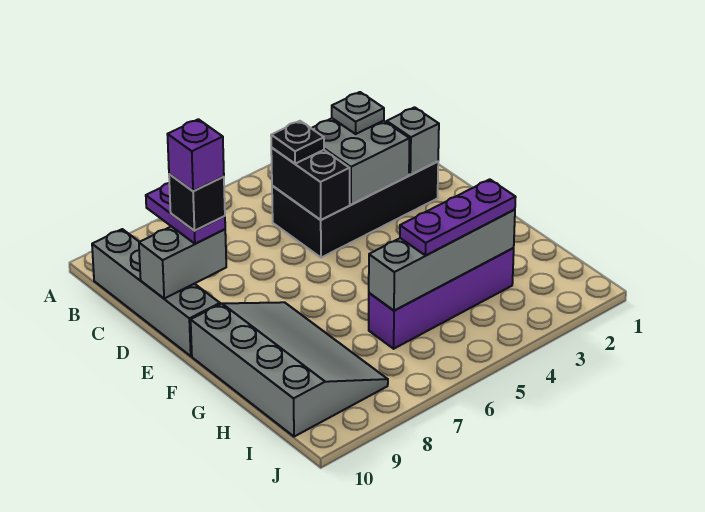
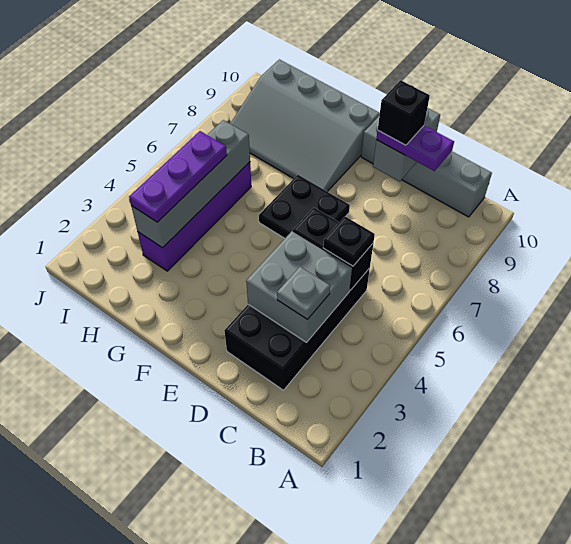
grey 1x1 brick [387,107,439,175] -> none
purple 1x1 brick [167,119,224,191] -> none
none -> black 2x2 plate [259,175,350,238]

